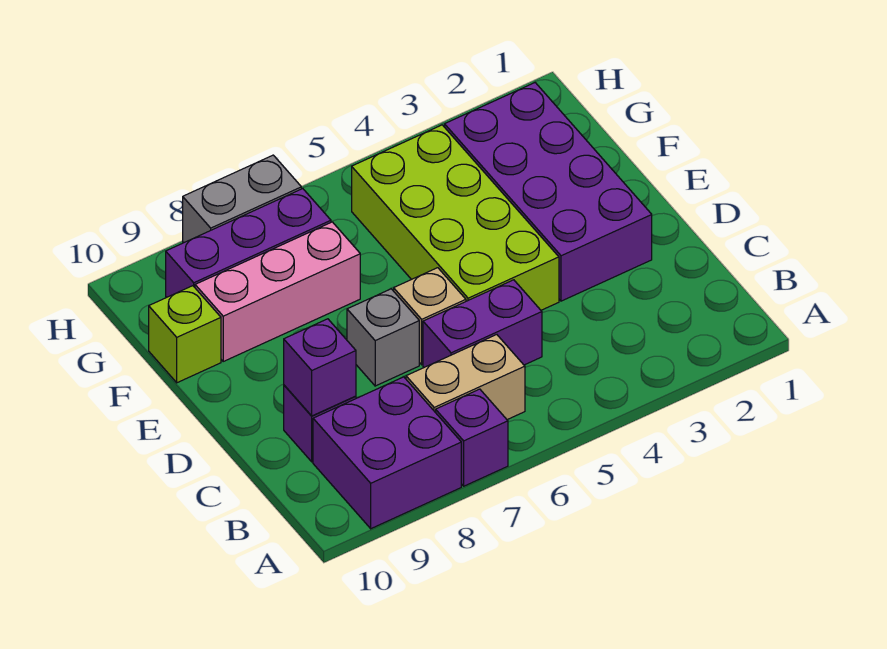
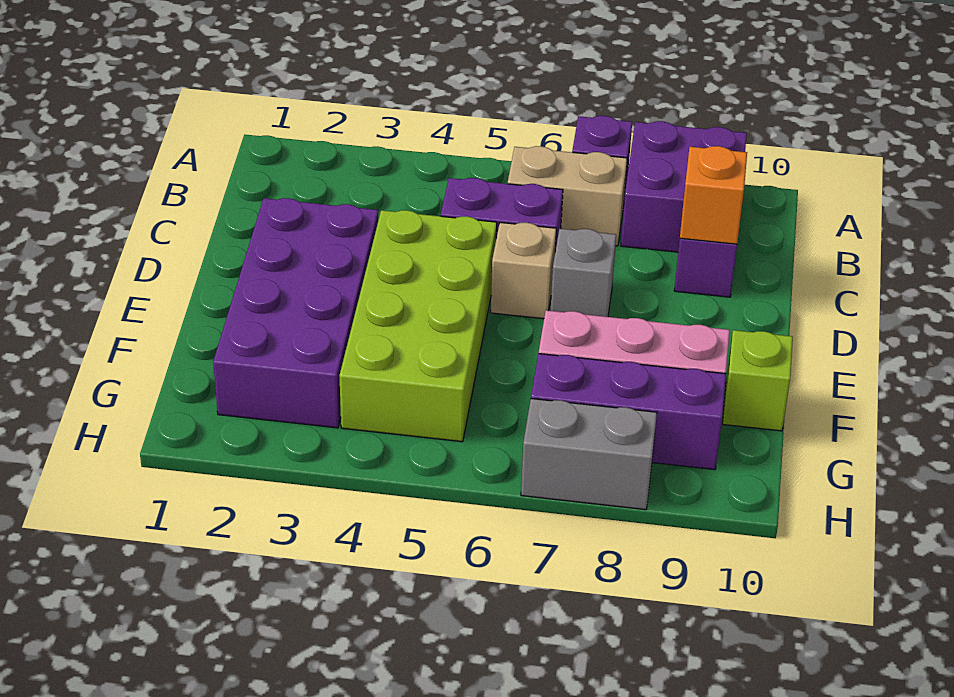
purple 1x1 brick [284,319,356,416] -> orange 1x1 brick [680,146,747,244]

